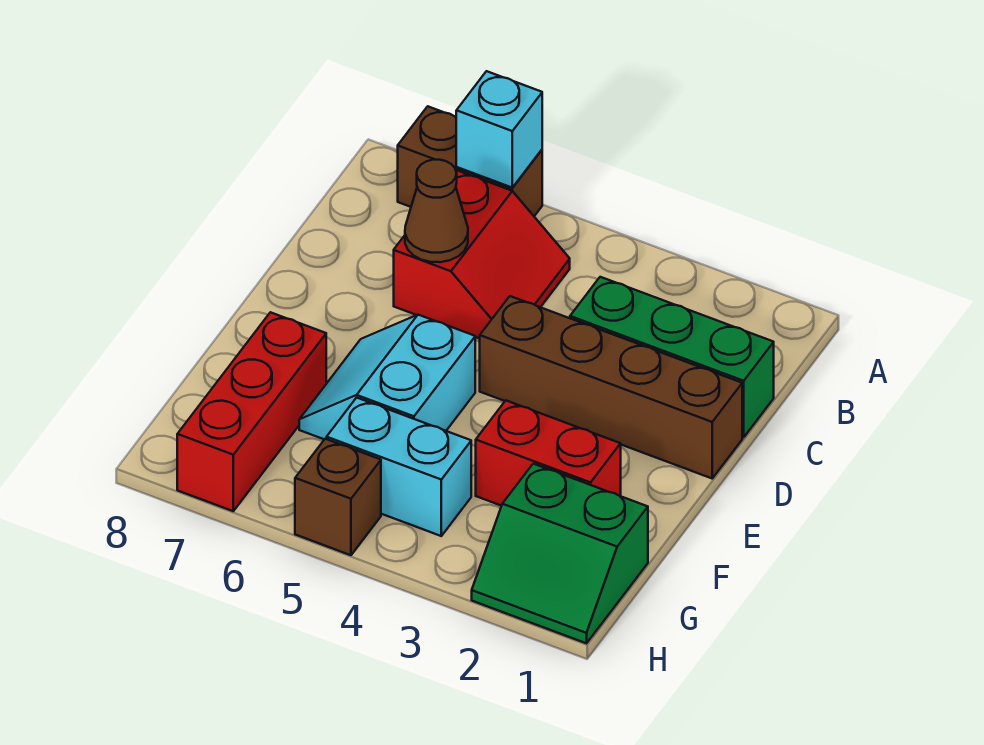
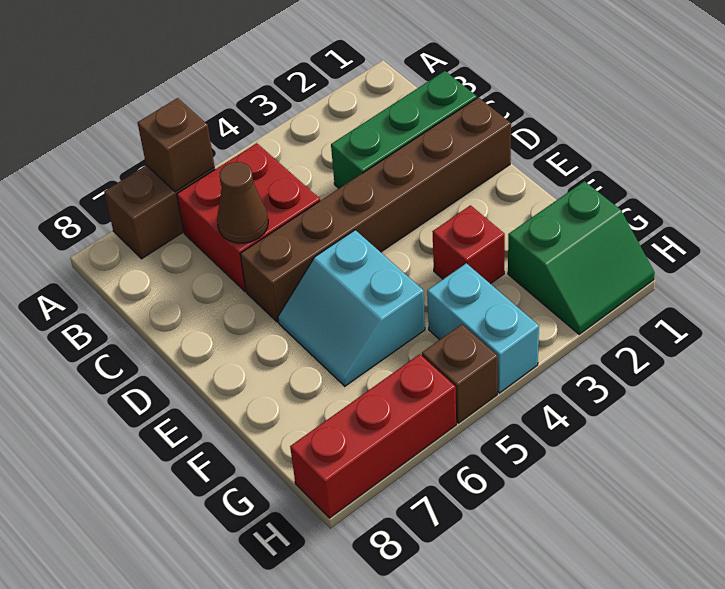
cyan 1x1 brick [456,71,542,187] -> brown 1x1 brick [138,98,215,192]
red 2x2 slope [394,170,570,339] -> red 2x2 brick [177,143,320,291]
brown 1x4 brick [480,296,742,478] -> brown 1x6 brick [240,97,511,322]
red 1x2 brick [476,401,621,506] -> red 1x1 brick [432,205,505,284]
red 1x3 brick [177,312,326,511] -> red 1x3 brick turned to [290,354,456,518]
cyan 1x2 brick [327,398,471,536] -> cyan 1x2 brick turned to [427,263,539,393]

